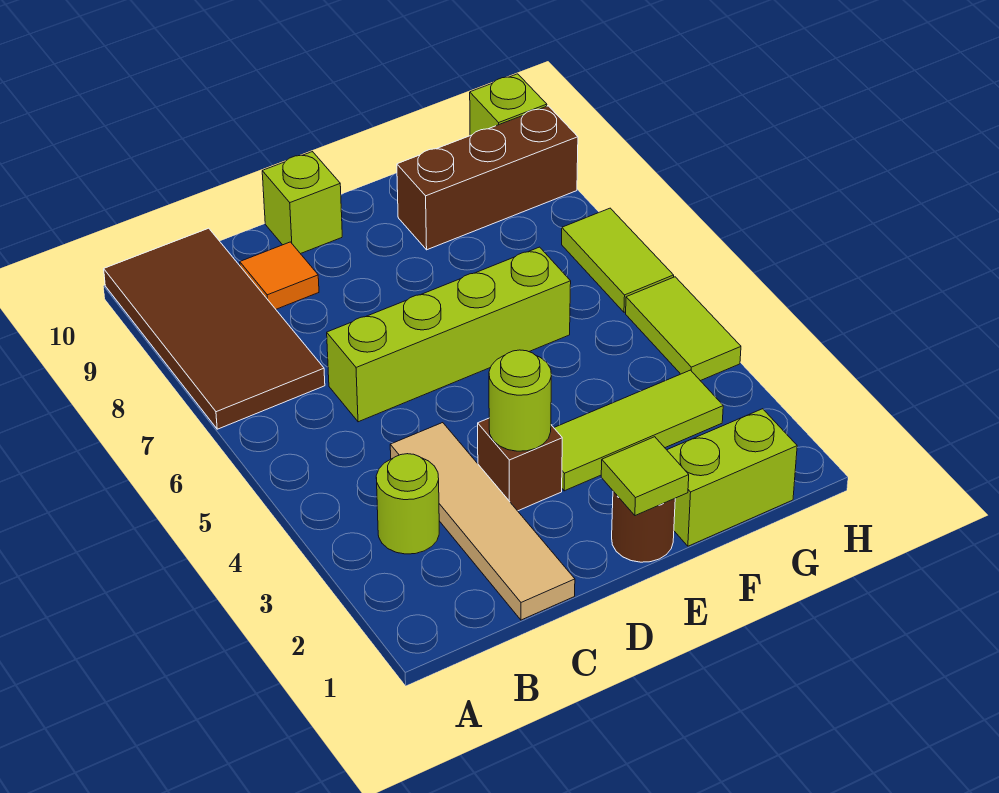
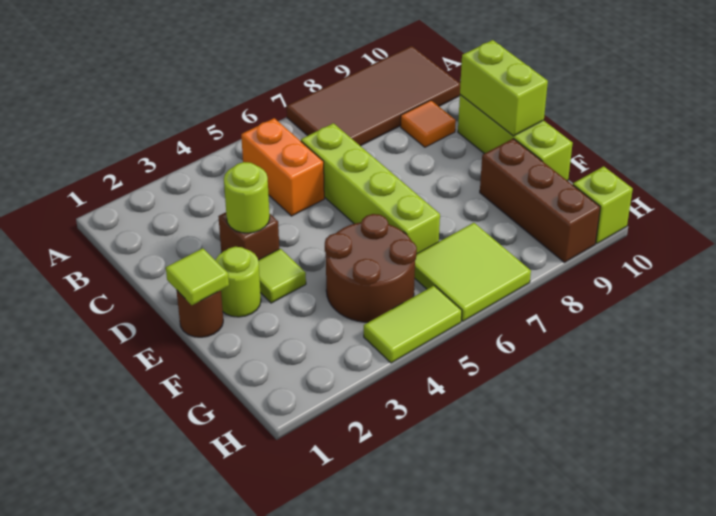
lime 1x1 round brick [376,454,439,554] -> lime 1x1 round brick moved to [215,247,261,317]
none -> orange 1x2 brick [241,118,324,216]
tan 1x4 tile [390,423,575,620] -> none
lime 1x1 brick [262,152,342,254] -> lime 1x3 brick [458,95,573,181]
lime 1x3 tile [554,370,723,491] -> lime 1x1 tile [258,249,306,303]
lime 1x2 brick [667,409,797,546] -> lime 1x2 brick moved to [460,40,548,136]
none -> brown 2x2 round brick [325,214,417,322]
lime 1x2 tile [562,208,674,312] -> lime 2x2 tile [415,223,531,321]

